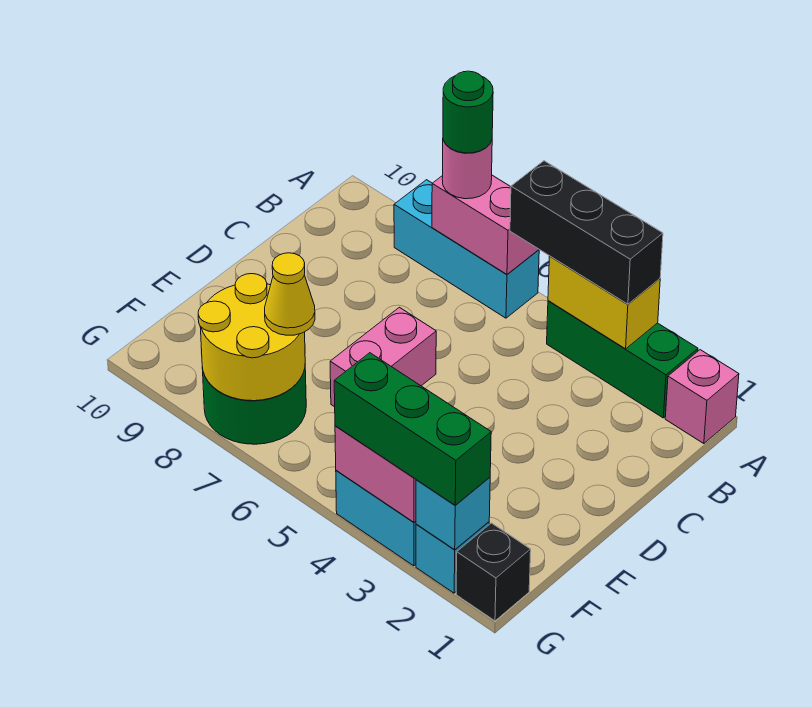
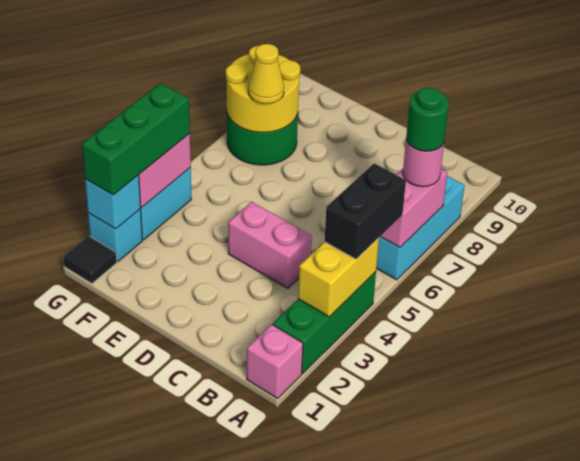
black 1x3 brick [510,161,663,304] -> black 1x2 brick [324,163,406,259]
pink 1x2 brick [330,307,436,407] -> pink 1x2 brick moved to [228,202,312,289]
black 1x1 brick [456,523,531,621] -> black 1x1 tile [63,236,117,284]

